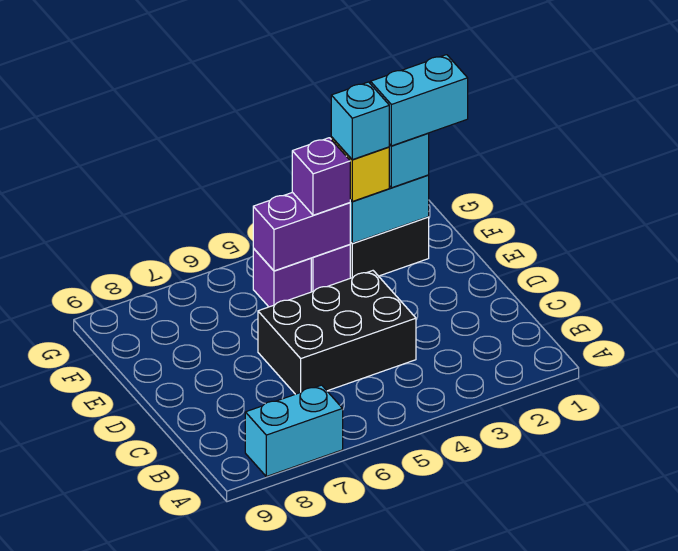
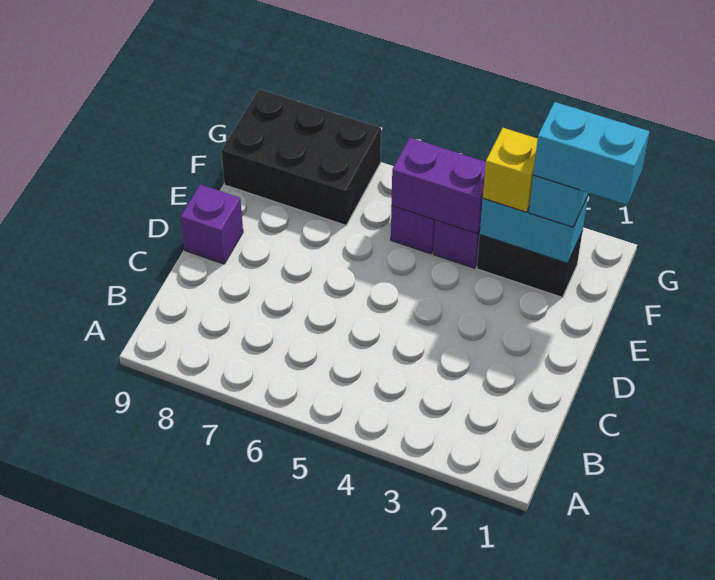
cyan 1x2 brick [245,385,343,477] -> none
black 2x3 brick [258,271,416,394] -> black 2x3 brick moved to [221,89,381,225]
cyan 1x1 brick [331,82,389,160] -> none
purple 1x1 brick [292,138,350,215] -> purple 1x1 brick moved to [181,184,243,264]

